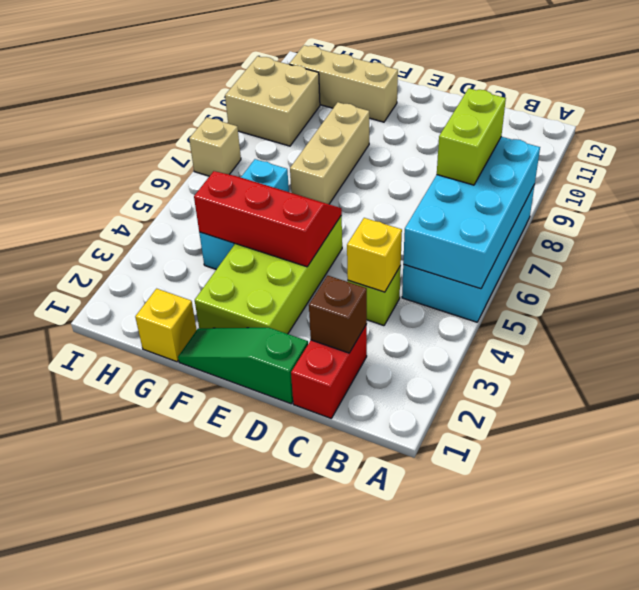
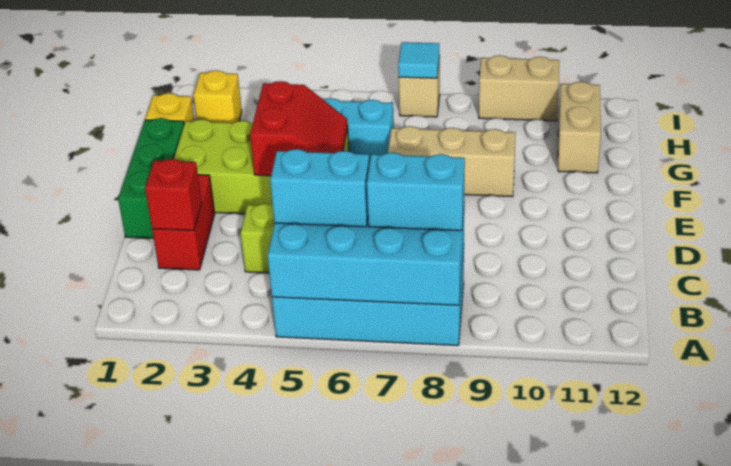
none -> cyan 1x2 brick [270,149,369,227]
lime 1x2 brick [437,88,506,185] -> cyan 1x2 brick [367,152,465,231]
red 1x2 brick [291,324,367,418] -> red 1x2 brick turned to [152,175,215,270]
brown 1x1 brick [309,276,367,353] -> red 1x1 brick [145,159,202,230]
yellow 1x1 brick [347,218,402,292] -> yellow 1x1 brick moved to [193,70,242,123]
green 1x3 slope [178,328,308,404] -> green 1x3 brick [118,118,184,238]
red 2x3 slope [194,171,342,267] -> red 2x2 slope [250,81,348,176]
tan 1x3 brick [289,45,398,122] -> tan 1x2 brick [558,82,601,173]
tan 2x2 brick [225,56,320,146] -> tan 1x2 brick [479,55,559,121]
none -> cyan 1x1 tile [398,42,440,78]

